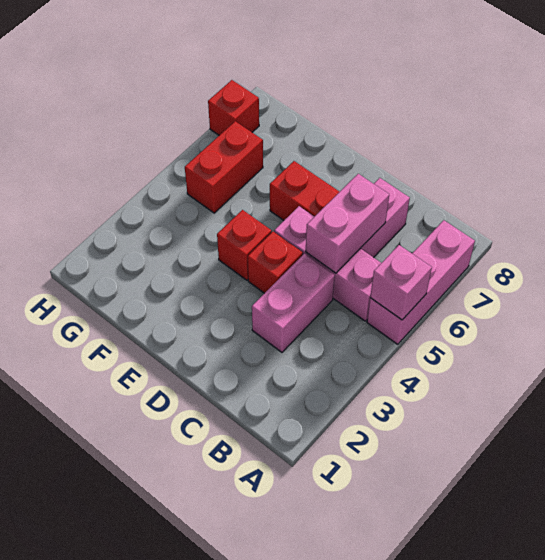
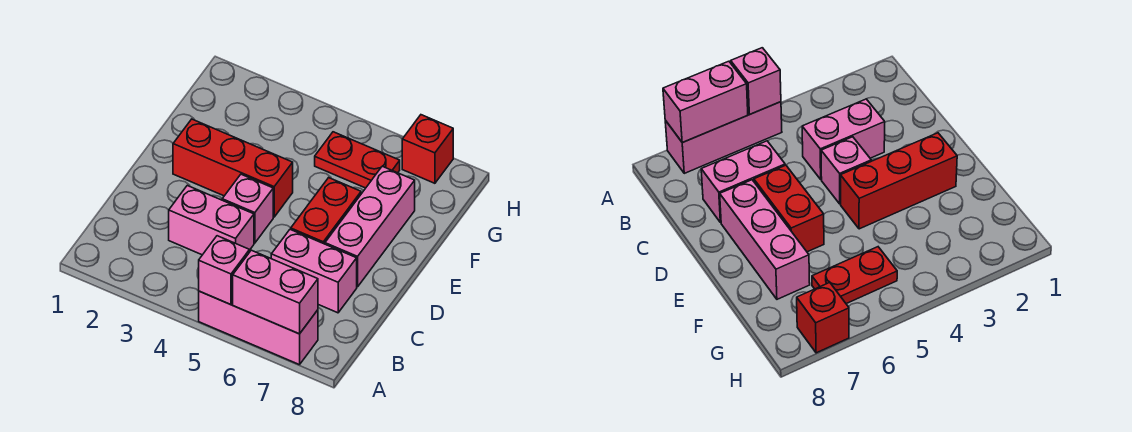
pink 1x3 brick [274,206,381,321] -> pink 1x3 brick moved to [325,166,415,287]
pink 1x2 brick [306,174,389,273] -> pink 1x2 brick moved to [233,250,318,334]
red 1x1 brick [248,232,303,293] -> pink 1x1 brick [222,174,273,243]
red 1x1 brick [217,210,272,280] -> red 1x3 brick [173,119,293,217]
red 1x2 brick [185,121,263,213] -> red 1x2 plate [315,132,400,188]

